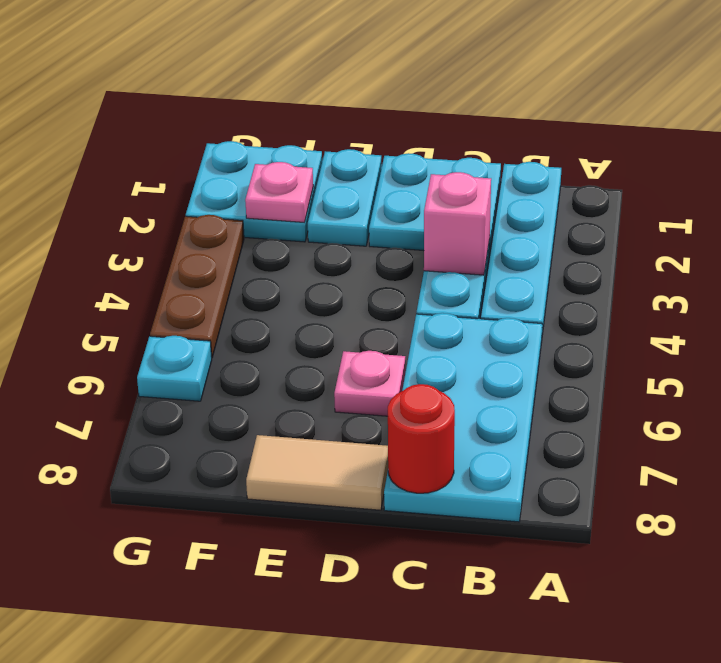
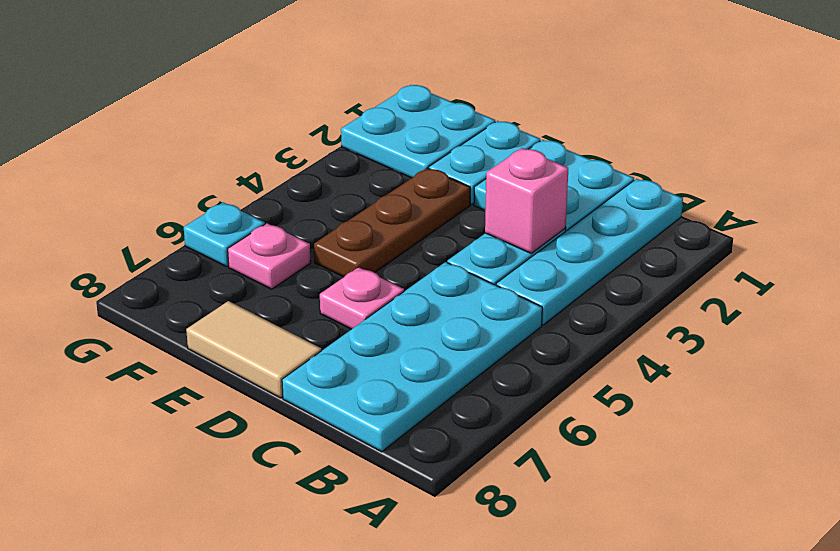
red 1x1 round brick [388,384,455,493] -> none
pink 1x1 plate [245,162,313,222] -> pink 1x1 plate moved to [228,223,311,289]
brown 1x3 plate [150,215,244,357] -> brown 1x3 plate moved to [314,168,470,277]

